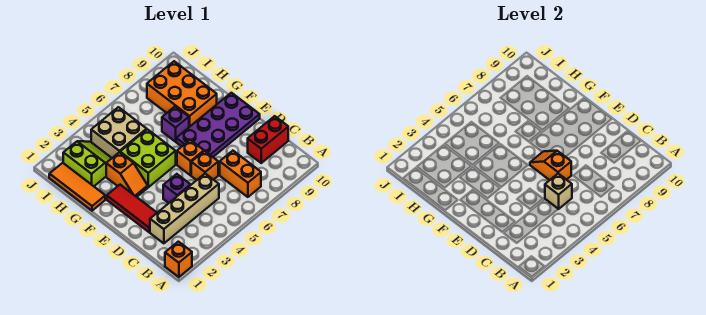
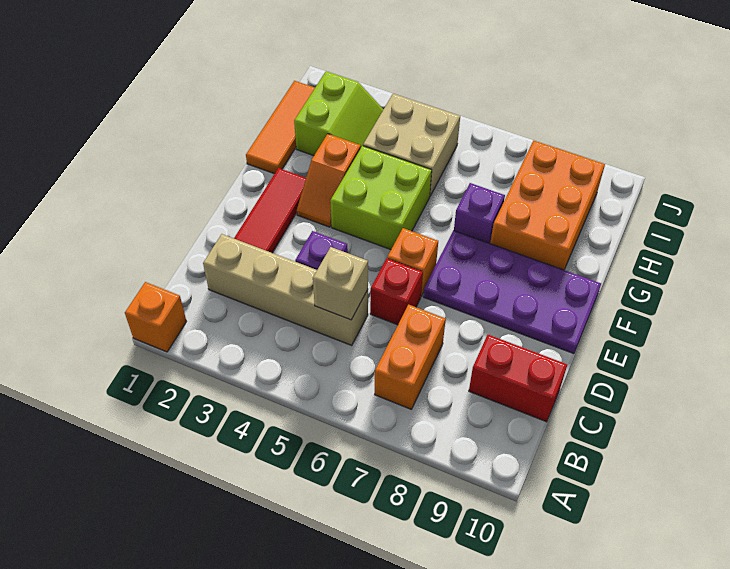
orange 1x1 brick [191,151,218,180] -> red 1x1 brick [370,258,423,325]
orange 1x2 slope [530,151,571,180] -> none

